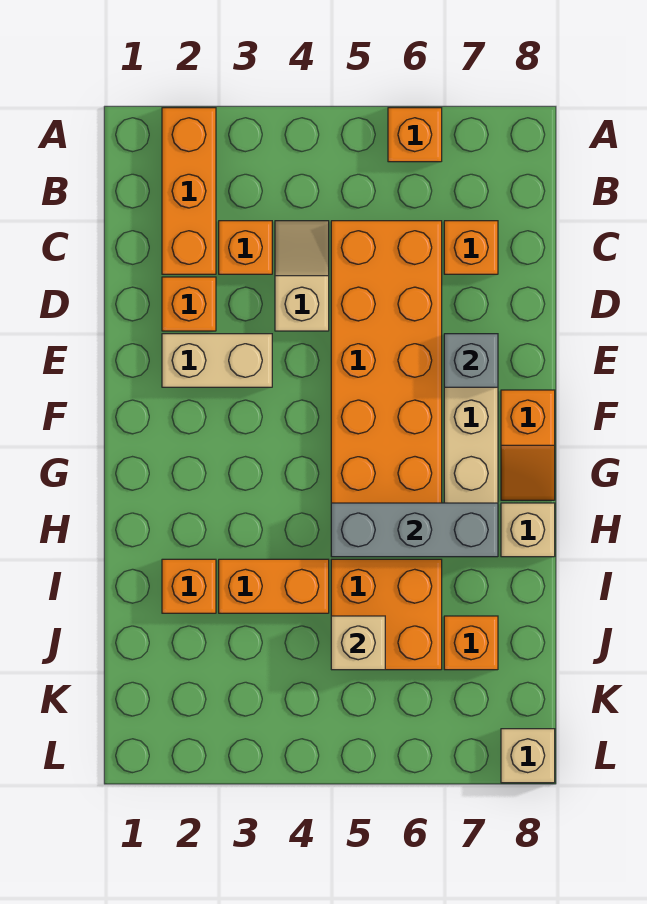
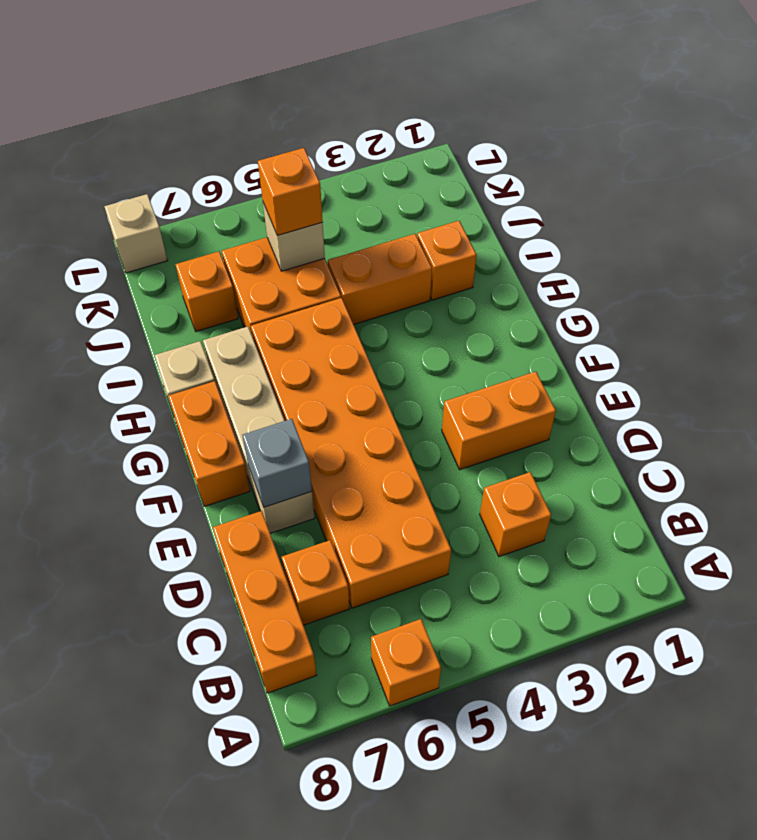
orange 1x3 brick [162,108,216,274] -> orange 1x3 brick moved to [213,511,317,693]
tan 1x2 slope [275,221,329,331] -> none
orange 1x1 brick [162,277,216,331] -> orange 1x1 brick moved to [258,148,323,236]
tan 1x2 brick [162,334,272,387] -> orange 1x2 brick [442,372,556,470]
orange 1x2 slope [501,390,555,500] -> orange 1x2 brick [168,381,250,507]
grey 1x3 brick [331,503,498,557] -> none

